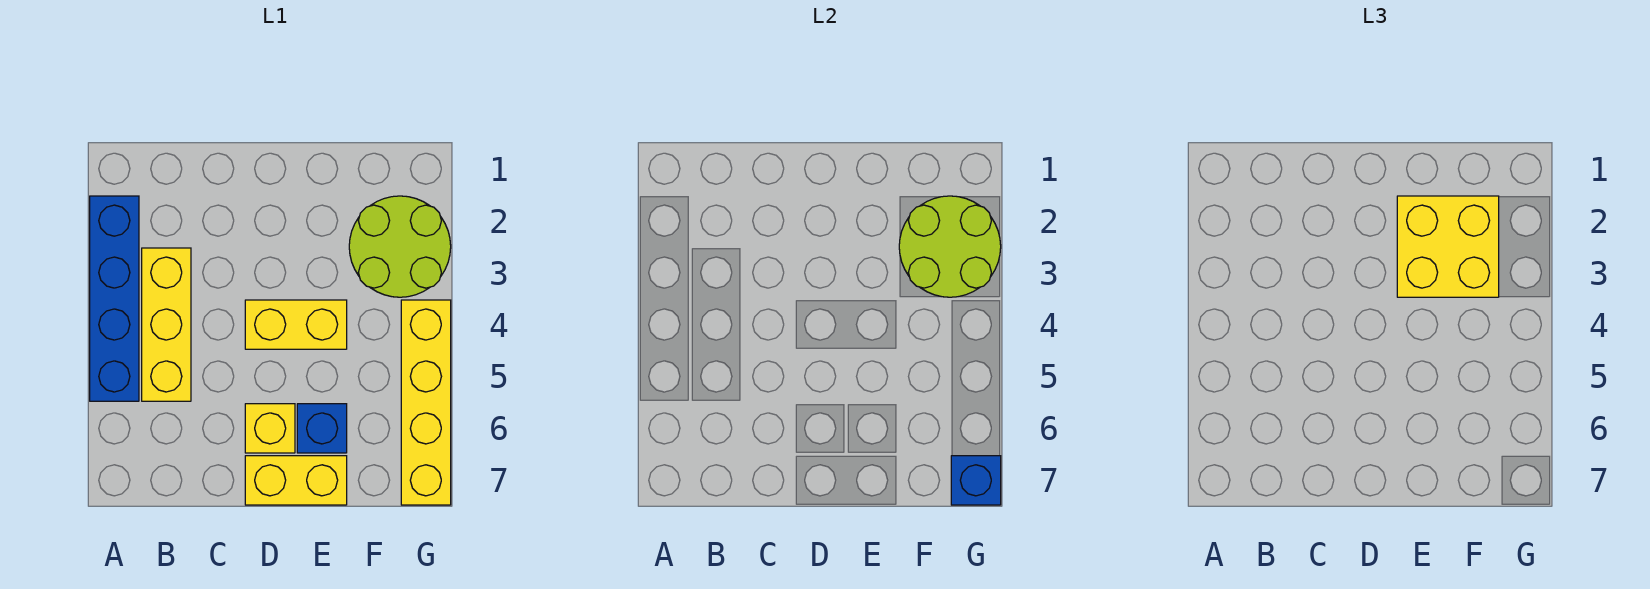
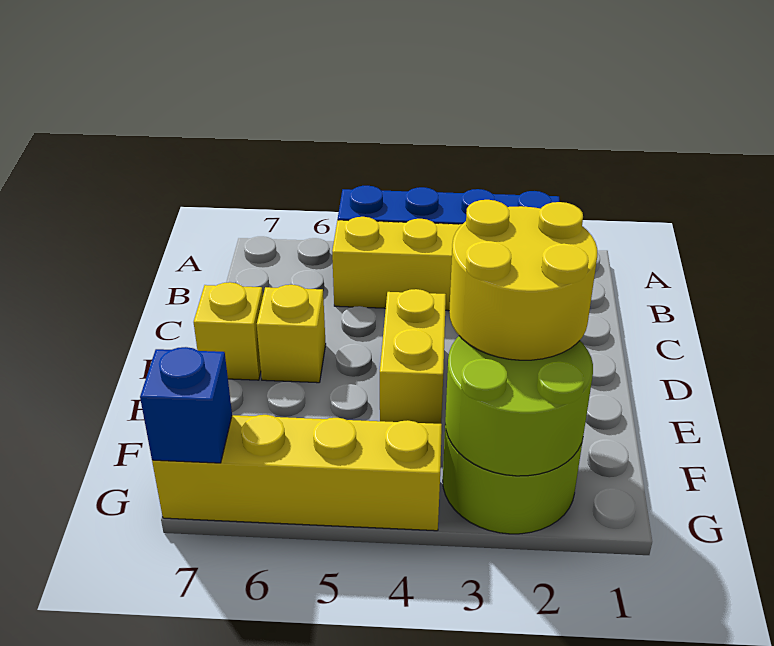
yellow 1x2 brick [245,456,347,505] -> yellow 1x1 brick [194,282,263,380]
yellow 2x2 brick [1397,196,1499,297] -> yellow 2x2 round brick [449,200,597,360]
blue 1x1 brick [297,404,347,453] -> none

